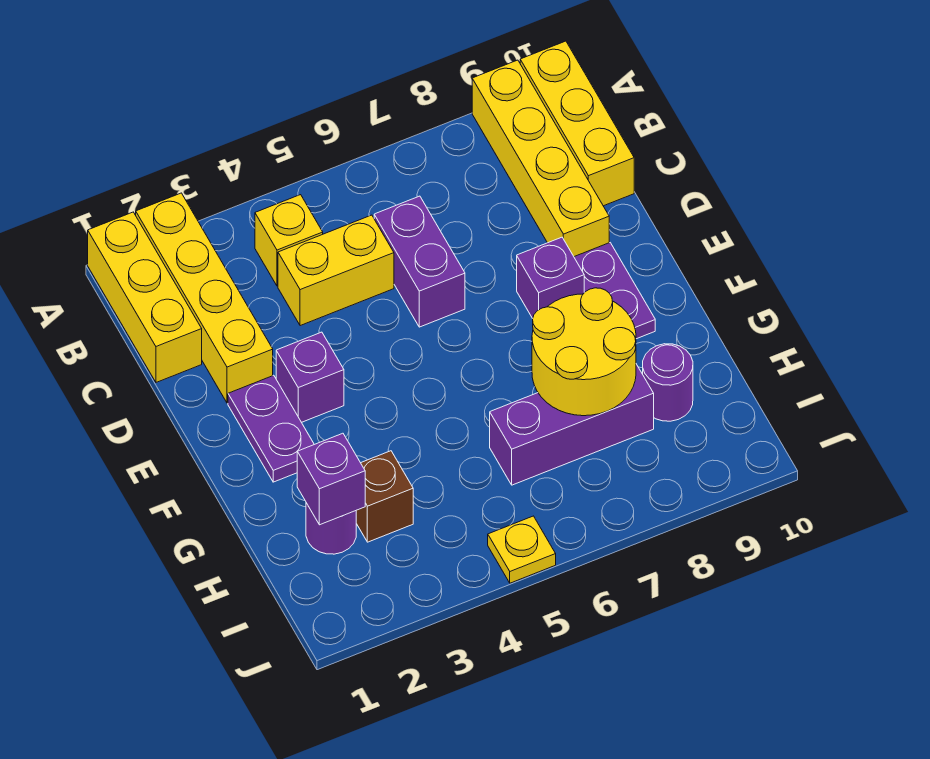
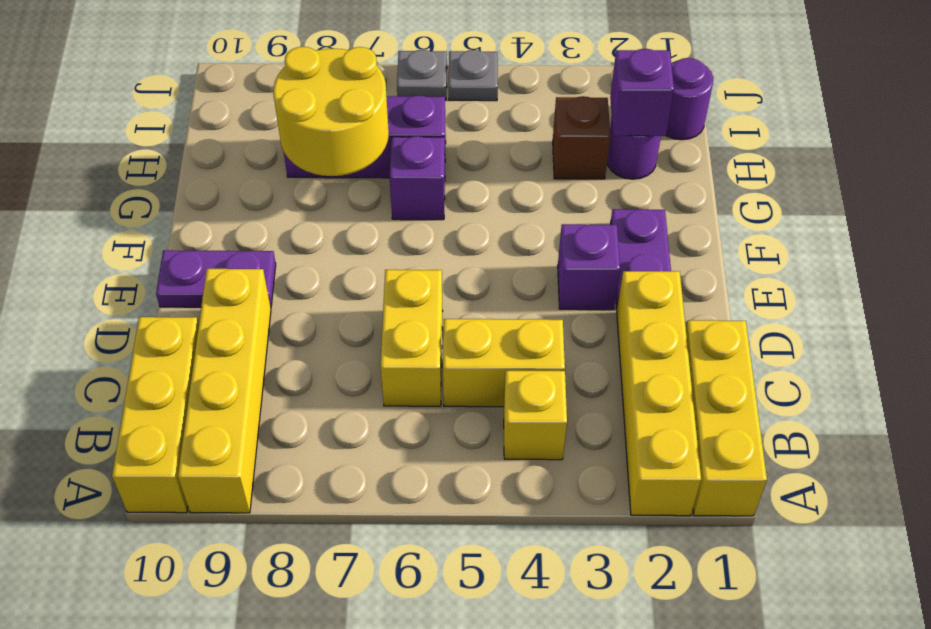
purple 1x2 brick [374,196,465,327] -> yellow 1x2 brick [381,270,443,406]
purple 1x1 brick [517,237,584,318] -> purple 1x1 brick moved to [390,136,445,220]
purple 1x2 plate [574,243,655,339] -> purple 1x2 plate turned to [156,250,276,307]
purple 1x1 round brick [643,344,693,421] -> purple 1x1 round brick moved to [666,58,713,140]
yellow 1x1 plate [488,516,556,583] -> grey 1x1 plate [449,50,498,101]
none -> grey 1x1 plate [397,50,447,100]

